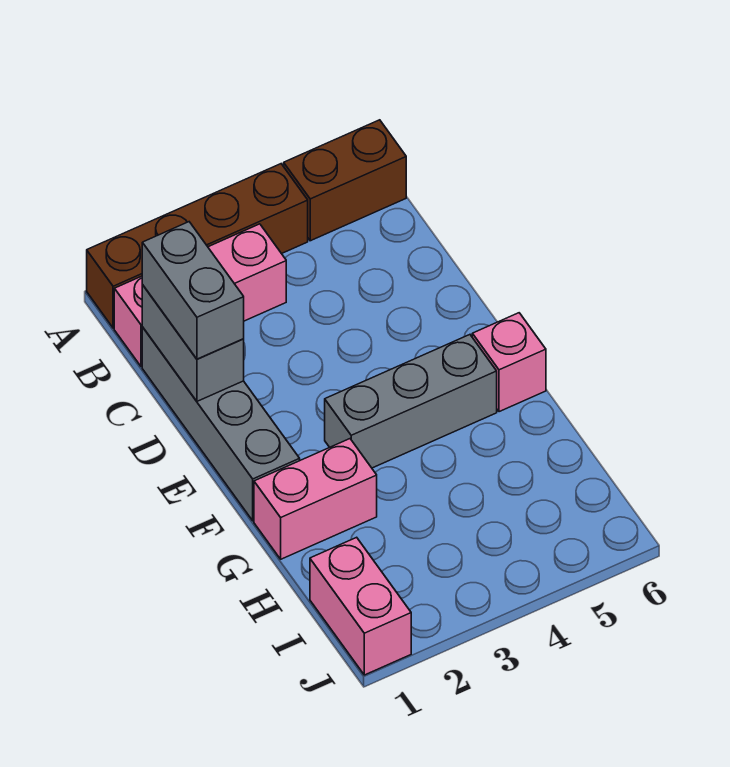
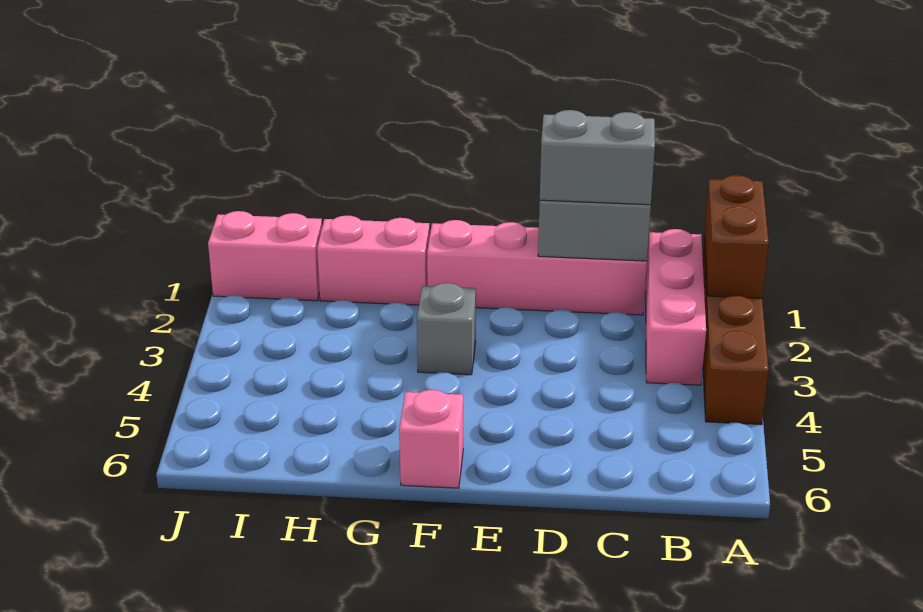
brown 1x2 brick [284,120,406,241] -> brown 1x2 brick moved to [704,175,769,298]
grey 1x4 brick [142,327,300,521] -> pink 1x4 brick [427,220,647,315]
grey 1x3 brick [325,335,497,468] -> grey 1x1 brick [417,283,476,375]
pink 1x2 brick [254,439,377,559] -> pink 1x2 brick turned to [317,216,429,305]

